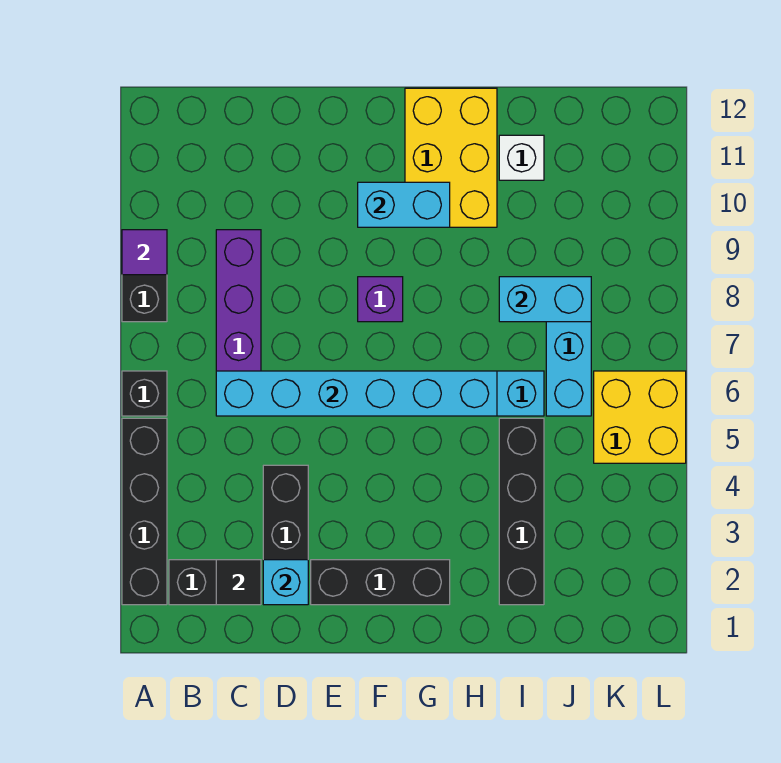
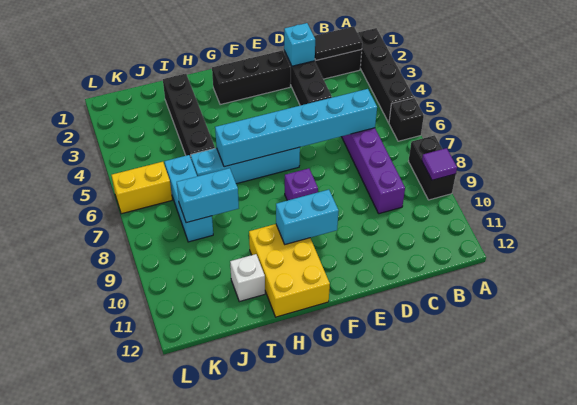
black 1x1 tile [216,560,261,605] -> black 1x2 tile [314,26,362,60]
yellow 2x2 brick [594,371,686,463] -> yellow 1x2 brick [111,162,172,214]

